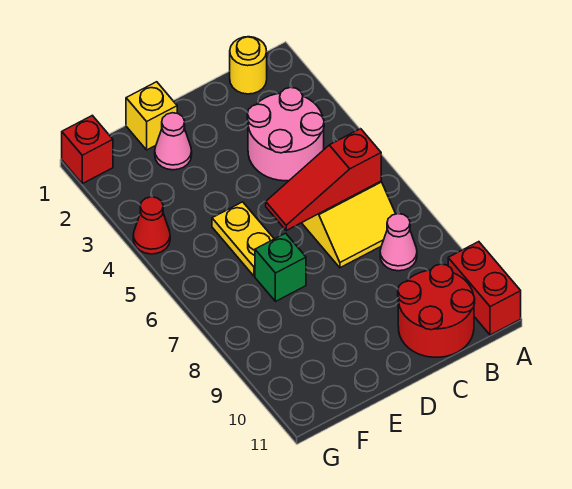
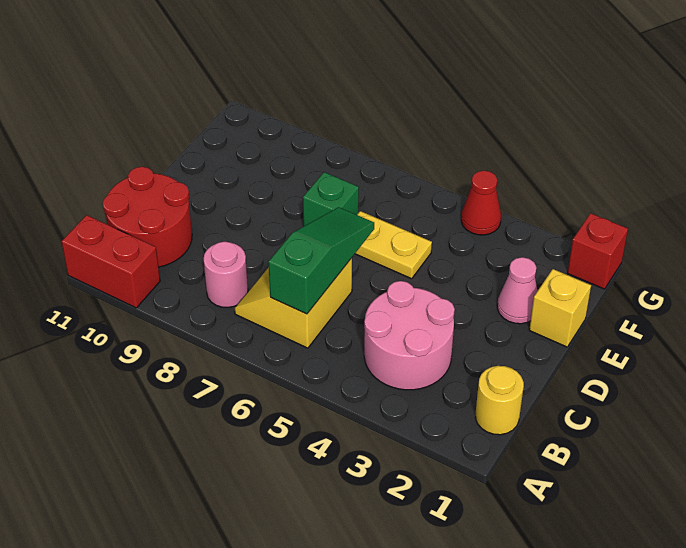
red 1x3 slope [266,129,381,230] -> green 1x3 slope [268,207,374,314]
pink 1x1 cone [380,214,417,271] -> pink 1x1 round brick [204,242,248,307]

